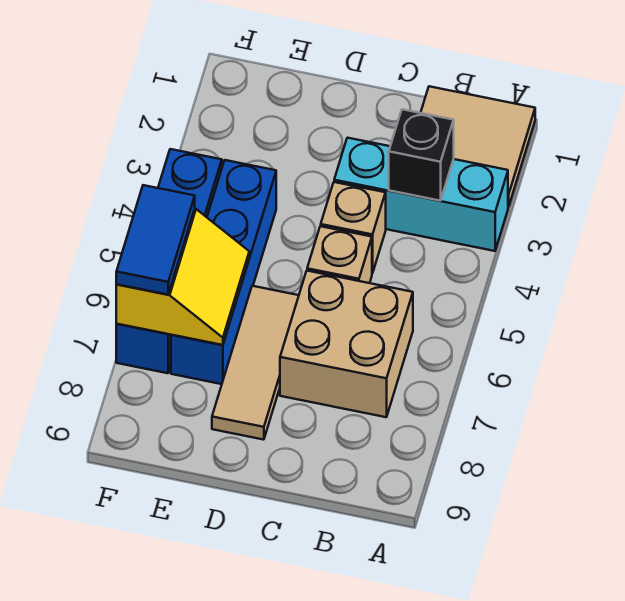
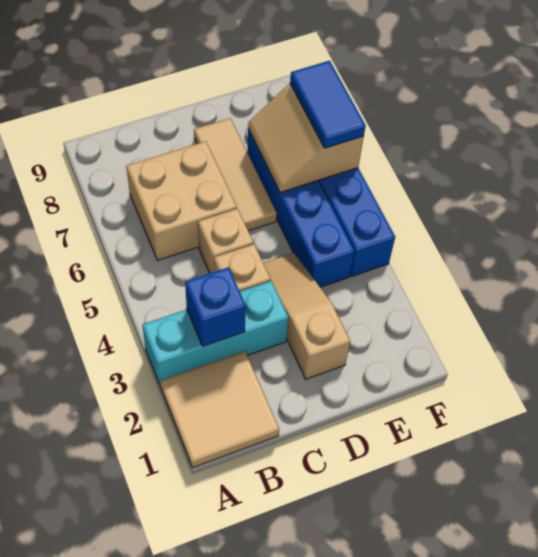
black 1x1 brick [389,109,454,201] -> blue 1x1 brick [185,267,246,346]
none -> tan 1x3 slope [263,253,350,379]
yellow 2x2 slope [116,209,249,345] -> tan 2x2 slope [248,84,364,193]

